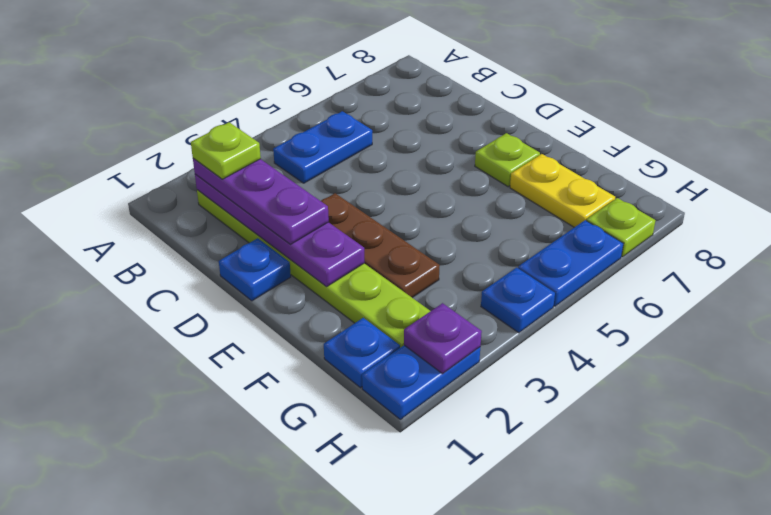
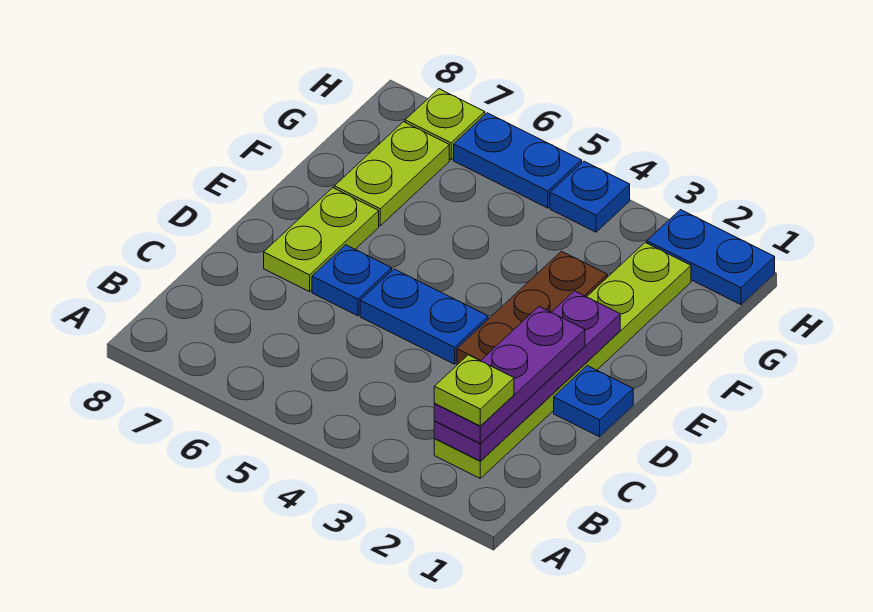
blue 1x2 plate [273,111,372,183] -> blue 1x2 plate moved to [360,269,488,364]
lime 1x1 plate [475,133,540,187] -> lime 1x2 plate [264,188,379,292]
yellow 1x2 plate [510,154,615,227] -> lime 1x2 plate [334,122,449,226]
blue 1x1 plate [324,318,400,388] -> blue 1x1 plate moved to [312,245,392,316]
purple 1x1 plate [404,303,482,374] -> none

